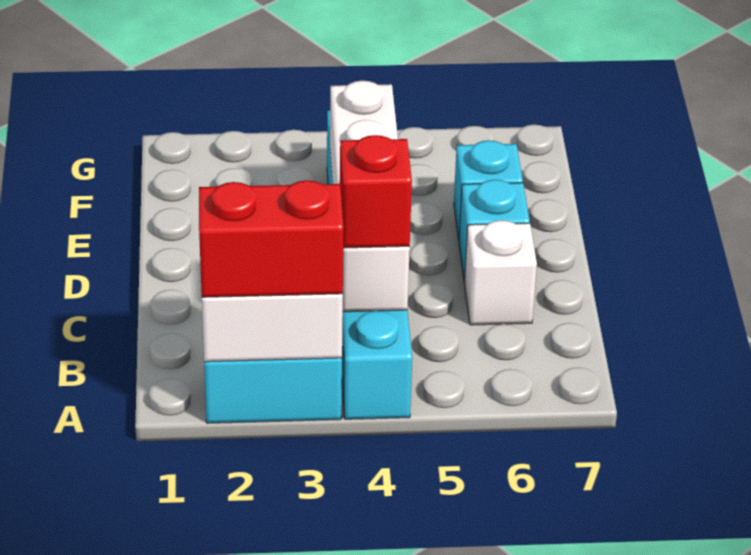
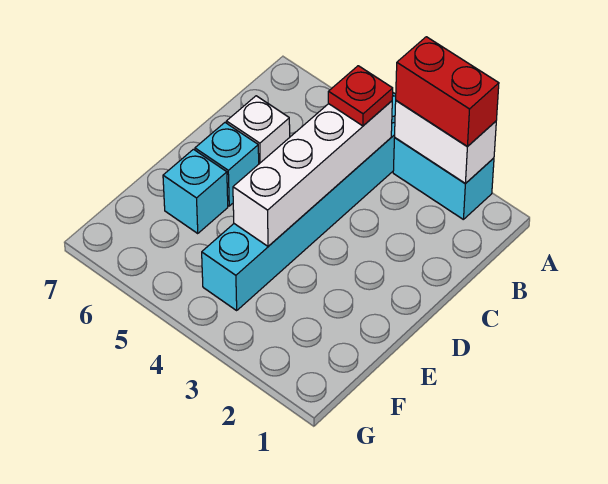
red 1x1 brick [340,135,412,248] -> red 1x1 plate [328,66,393,126]

